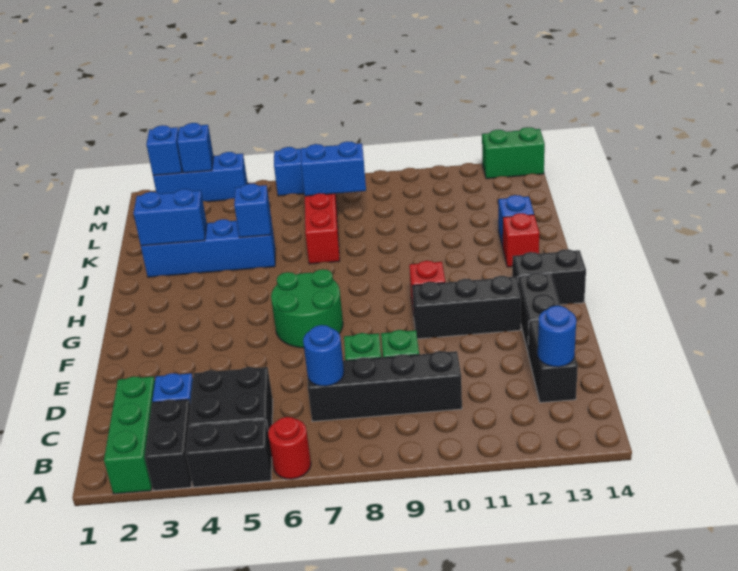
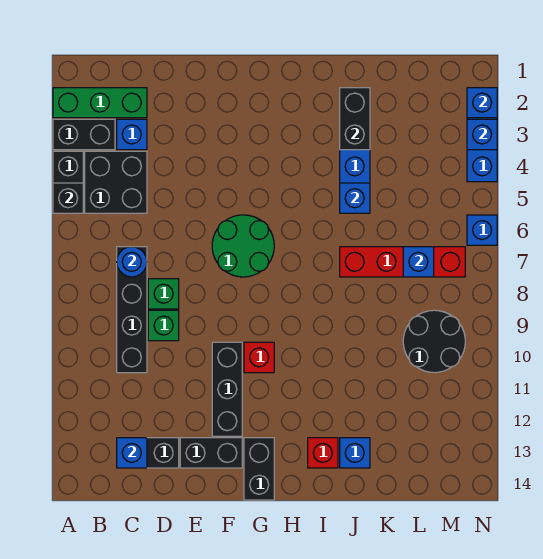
none -> black 1x1 brick [53,183,83,213]
red 1x1 round brick [268,417,311,479] -> none
blue 1x1 round brick [538,306,576,367] -> blue 1x1 brick [117,438,147,468]
blue 1x2 brick [134,189,207,246] -> black 1x2 brick [340,88,370,150]
blue 1x2 brick [301,141,366,196] -> blue 1x1 brick [403,247,434,277]
none -> black 2x2 round brick [403,310,465,373]
green 1x2 brick [482,127,545,179] -> none

